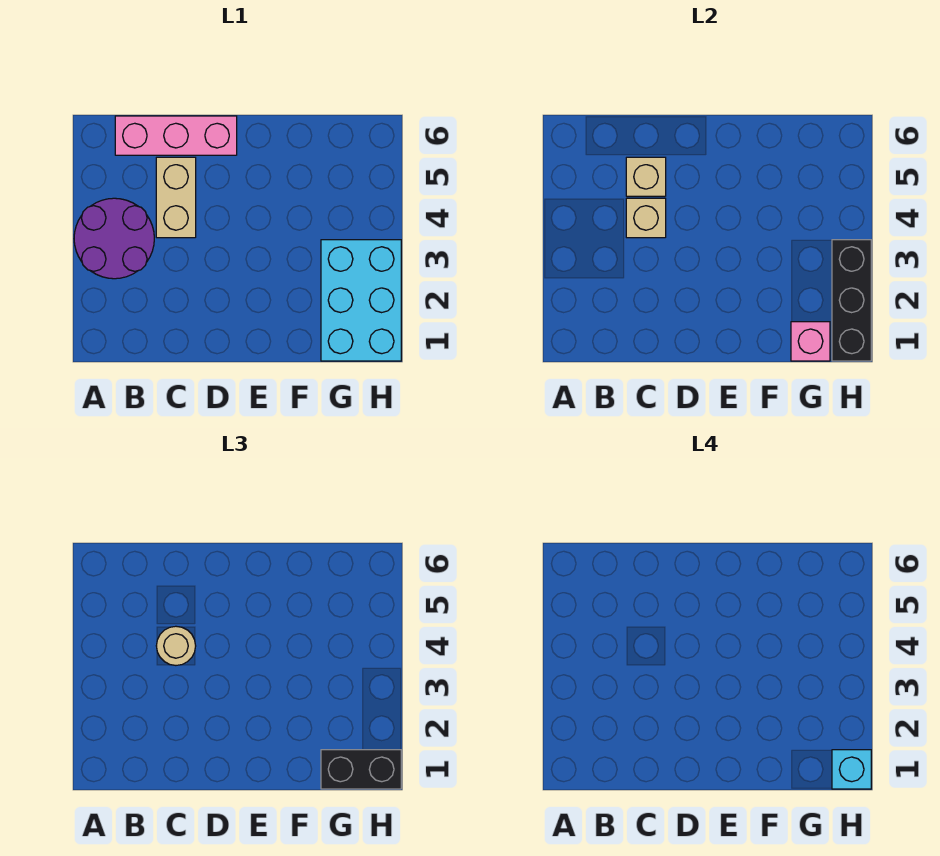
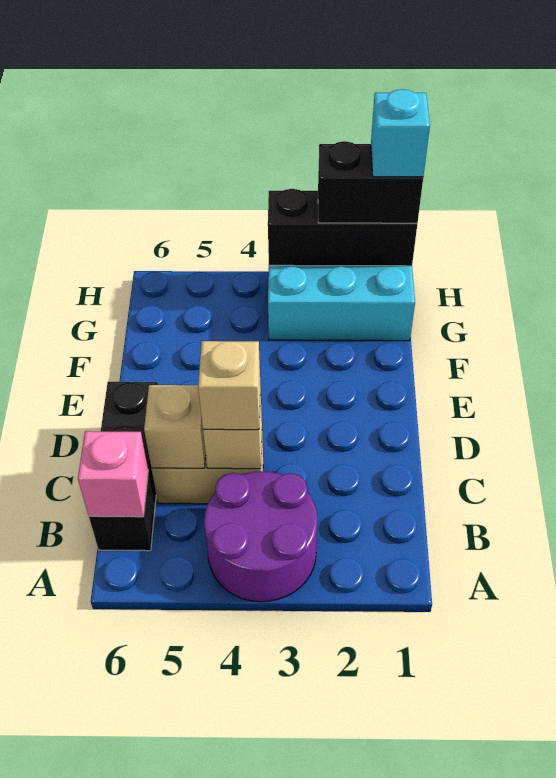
pink 1x3 brick [115,116,237,155] -> black 1x3 brick [89,382,158,551]
tan 1x1 round brick [156,626,196,665] -> tan 1x1 brick [198,341,260,430]
pink 1x1 brick [791,322,830,361] -> pink 1x1 brick moved to [78,431,148,517]
black 1x2 brick [321,750,401,789] -> black 1x2 brick turned to [318,141,423,223]

